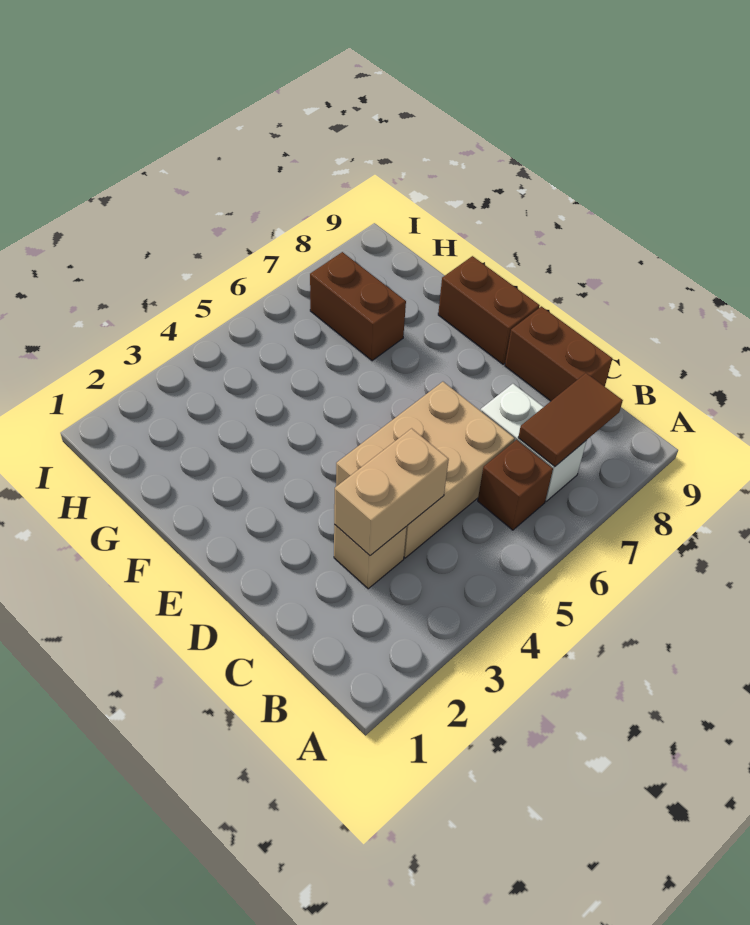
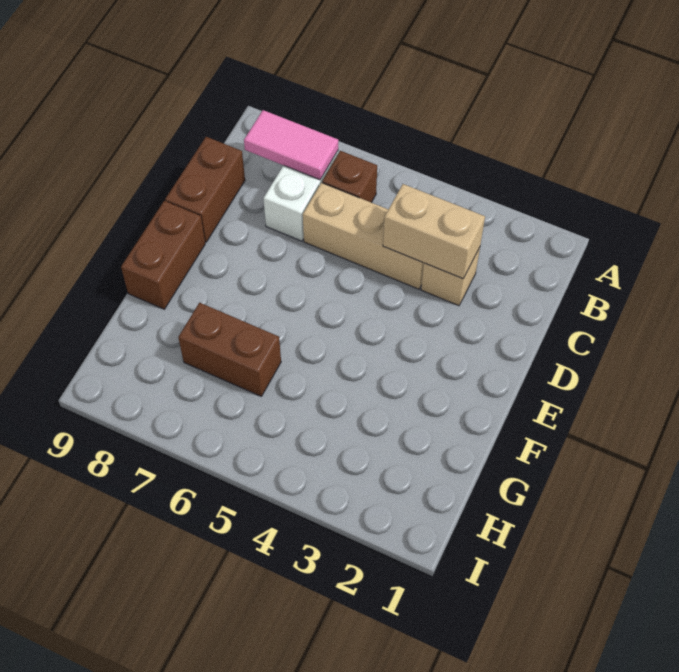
brown 1x2 tile [518,373,623,467] -> pink 1x2 tile [244,110,338,180]
tan 2x3 brick [336,382,515,558] -> tan 1x3 brick [303,183,424,289]
brown 1x2 brick [310,252,406,361] -> brown 1x2 brick turned to [178,303,281,396]

